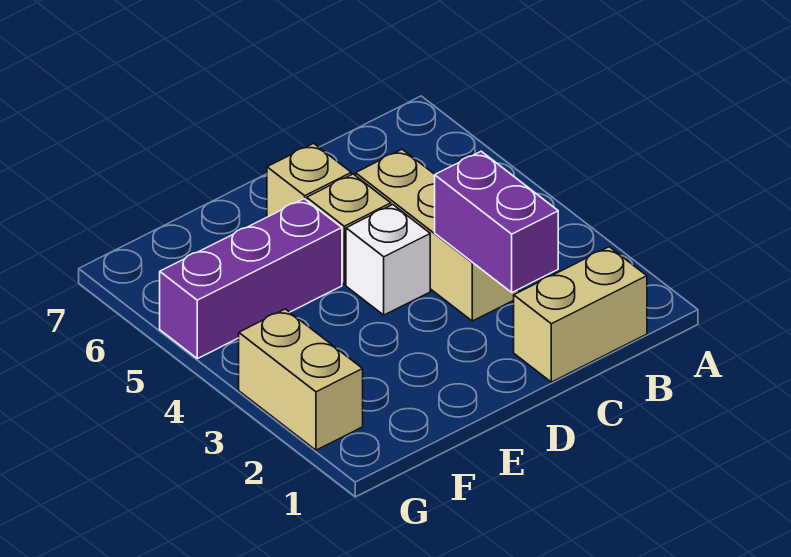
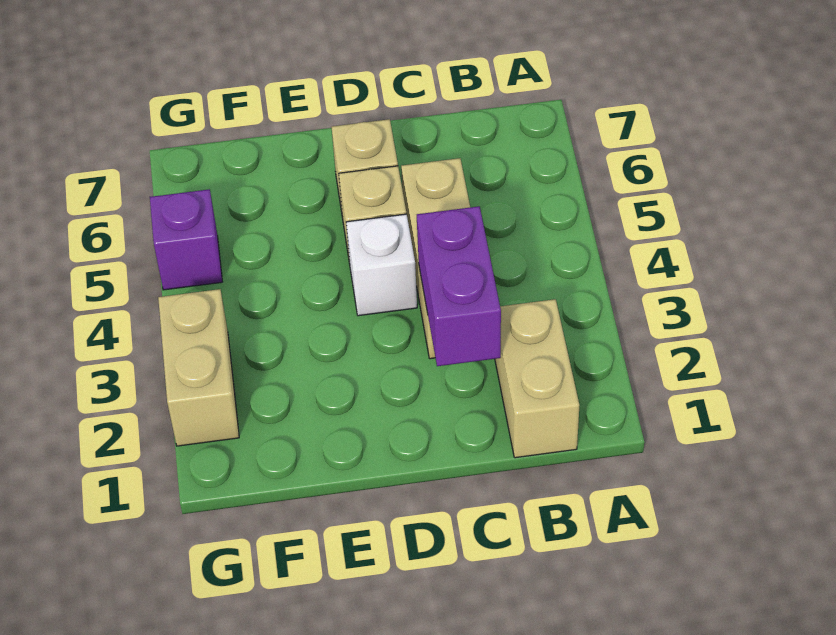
tan 1x2 brick [514,247,647,382] -> tan 1x2 brick turned to [495,299,580,458]
purple 1x3 brick [160,199,342,359] -> purple 1x1 brick [150,189,222,290]

